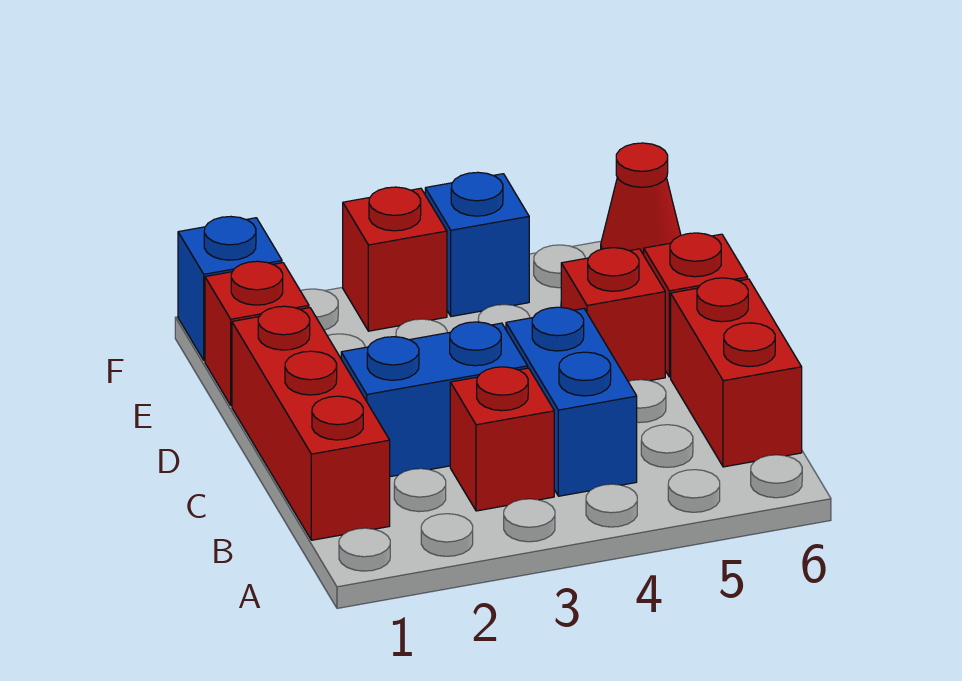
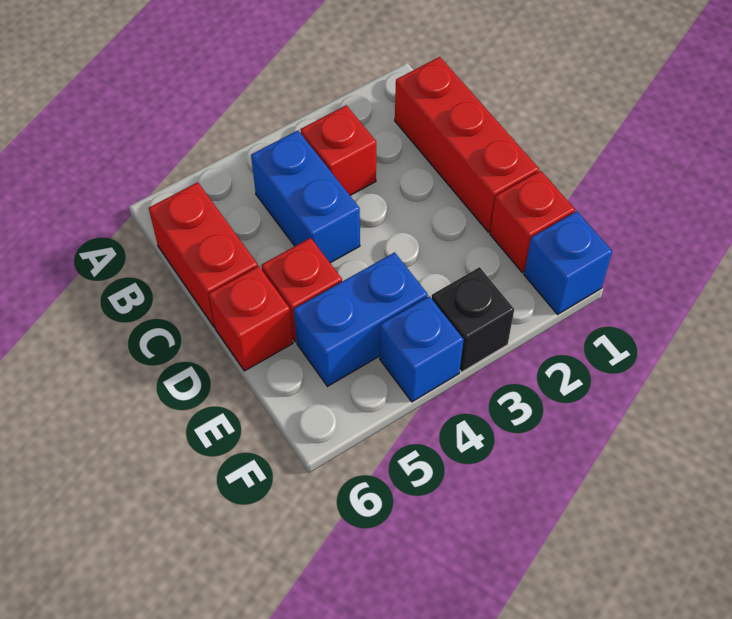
blue 1x2 brick [341,322,528,477] -> blue 1x2 brick moved to [294,252,428,386]
red 1x1 brick [343,187,447,331] -> black 1x1 brick [431,267,514,372]
red 1x1 cone [601,143,681,255] -> none

